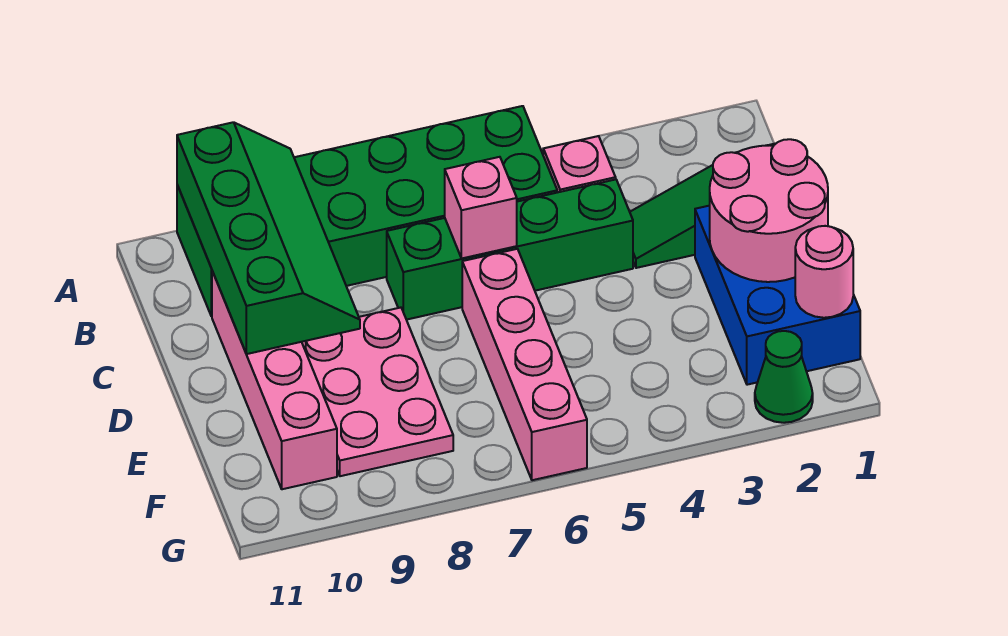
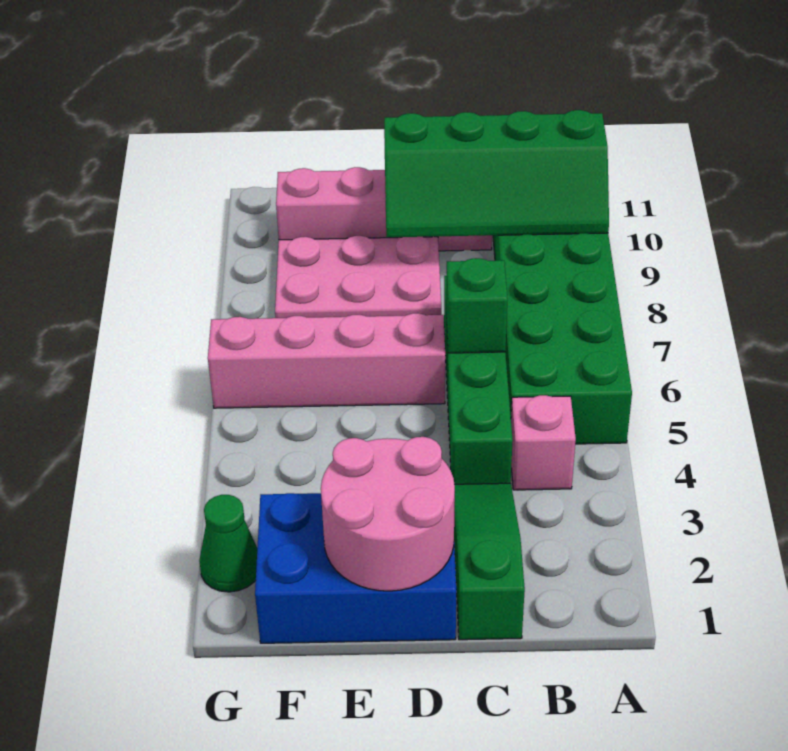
pink 1x1 brick [445,157,517,258] -> green 1x1 brick [446,258,508,353]
pink 1x1 round brick [795,226,853,318] -> none

